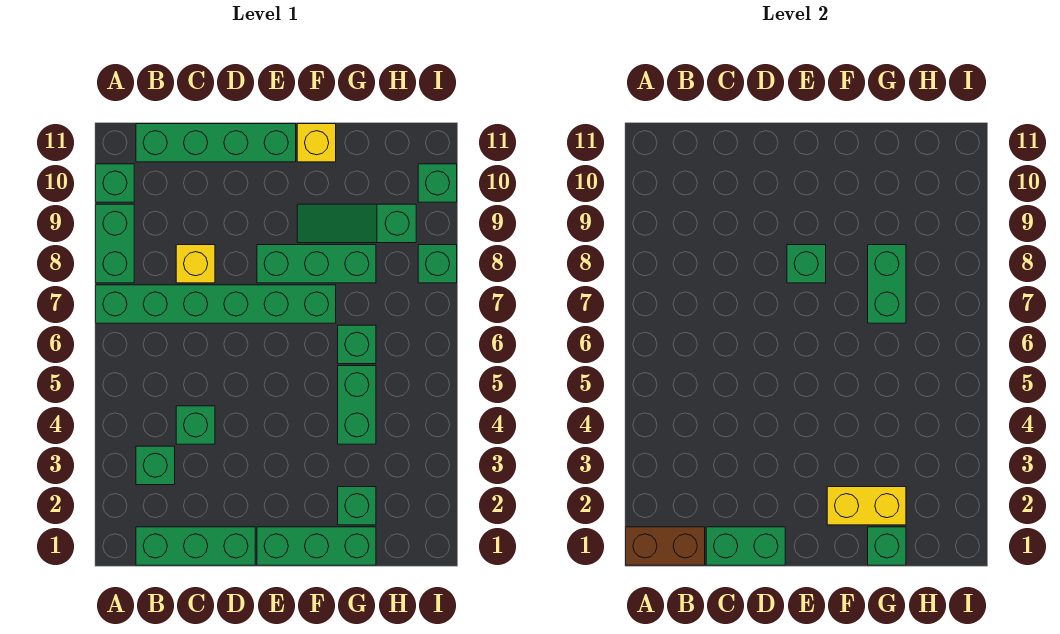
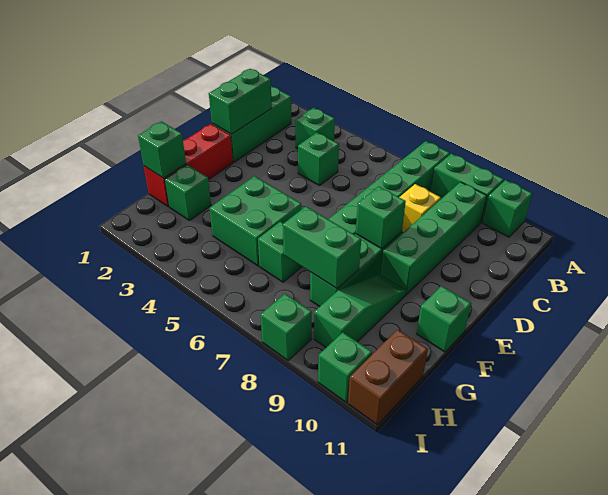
brown 1x2 brick [626,527,705,565] -> brown 1x2 brick moved to [348,330,428,425]
green 1x4 brick [136,124,296,162] -> green 1x4 brick moved to [381,182,487,294]
green 1x3 brick [257,527,376,565] -> red 1x3 brick [144,124,233,206]
yellow 1x2 brick [827,487,906,525] -> none
yellow 1x1 brick [297,124,336,162] -> green 1x1 brick [416,286,471,352]
green 1x2 brick [338,366,376,444] -> green 2x2 brick [209,176,301,266]

